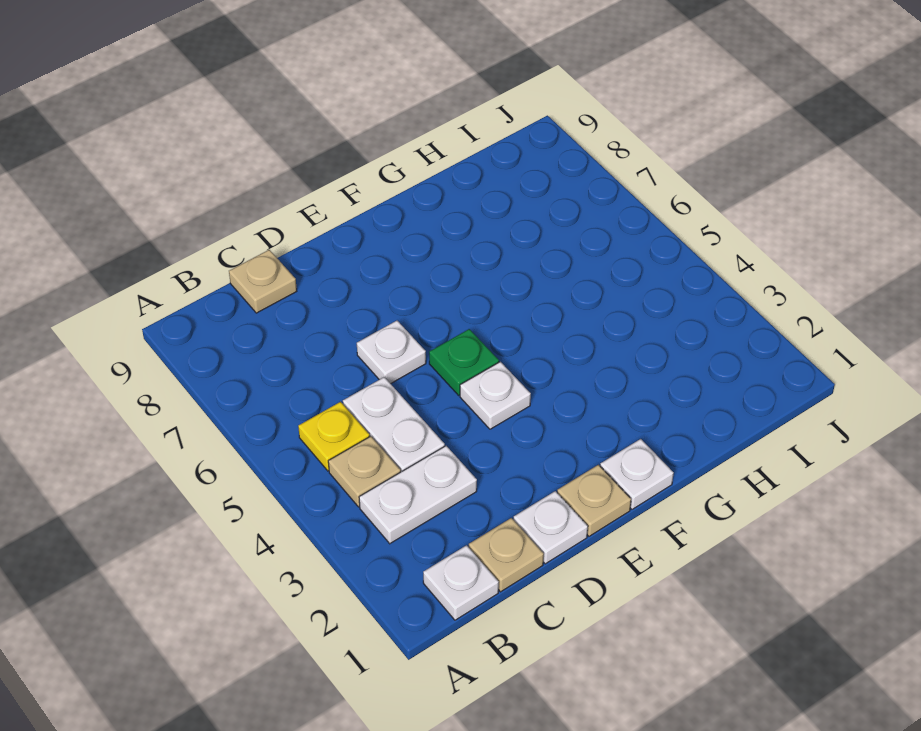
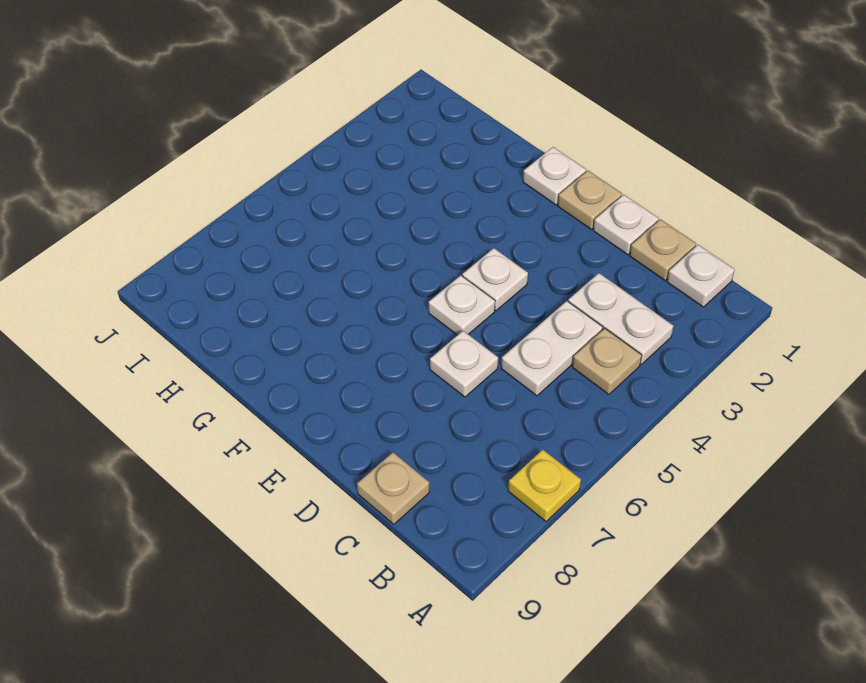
yellow 1x1 plate [298,402,370,471] -> yellow 1x1 plate moved to [508,450,581,522]
green 1x1 plate [429,329,499,395] -> white 1x1 plate [429,275,495,335]

